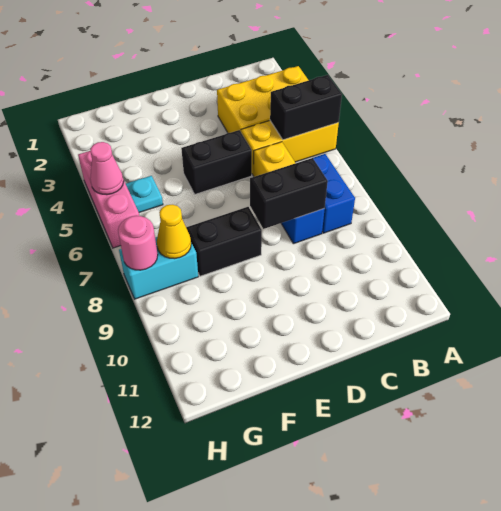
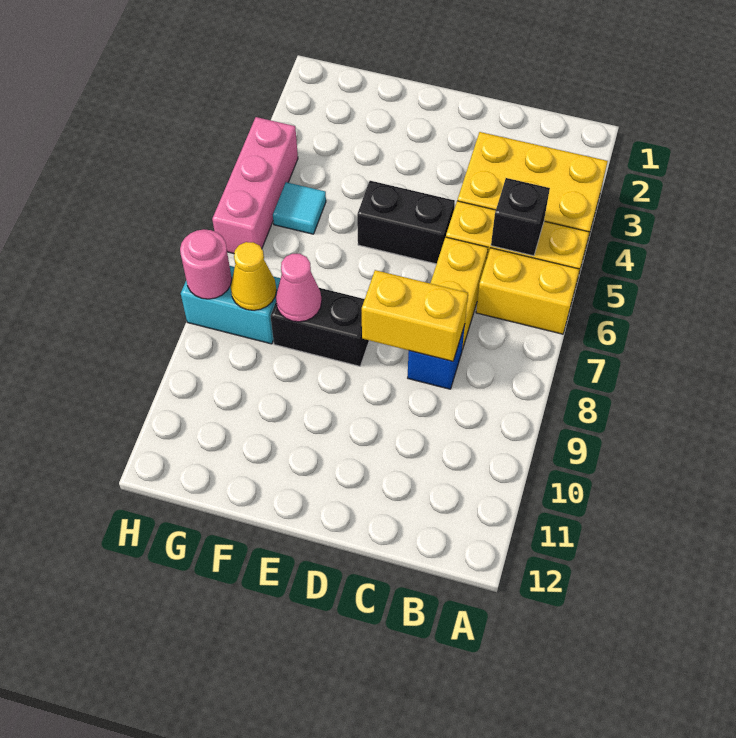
black 1x2 brick [270,75,342,140] -> black 1x1 brick [491,178,550,256]
none -> yellow 1x2 brick [476,248,579,334]
blue 1x2 brick [313,154,355,233] -> none
black 1x2 brick [250,158,328,229] -> yellow 1x2 brick [362,270,468,361]
cyan 1x1 plate [126,176,163,212] -> cyan 1x1 tile [273,182,326,234]
pink 1x1 cone [90,142,124,195] -> pink 1x1 cone moved to [276,254,322,322]

